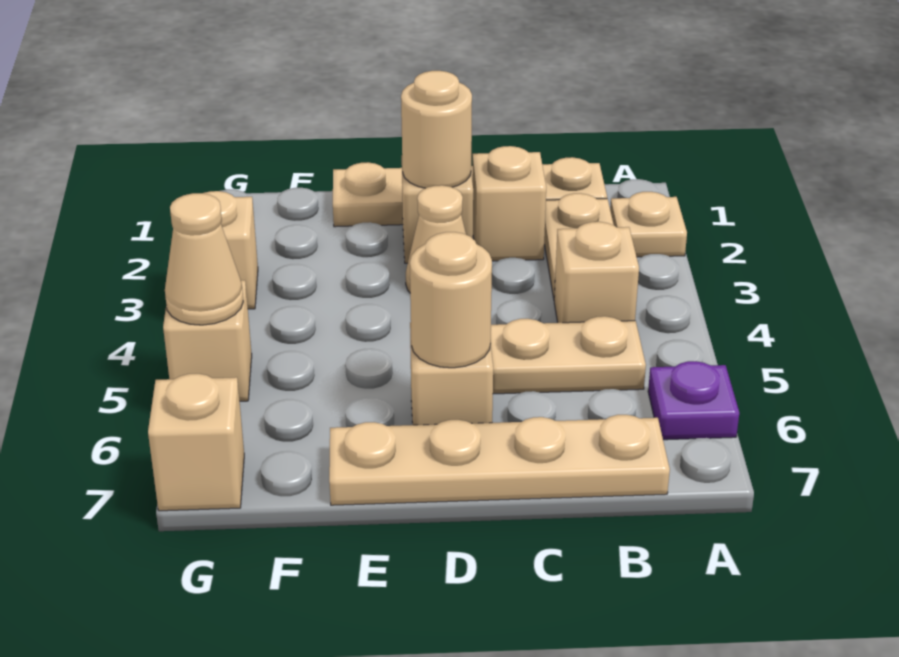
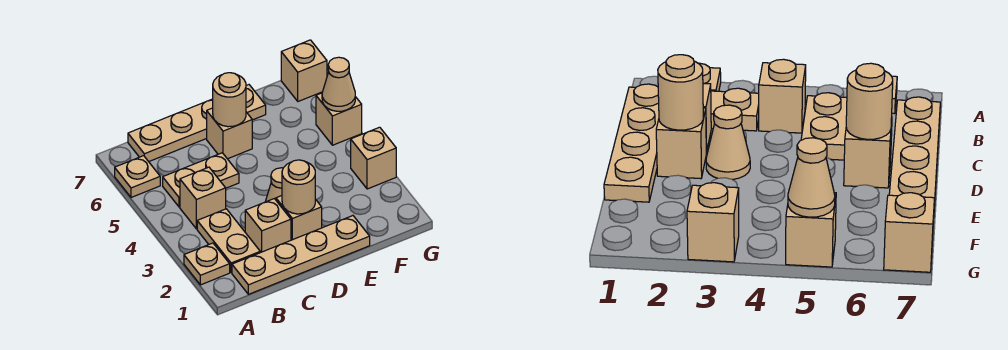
purple 1x1 plate [648,361,739,440] -> tan 1x1 plate [115,156,160,197]

